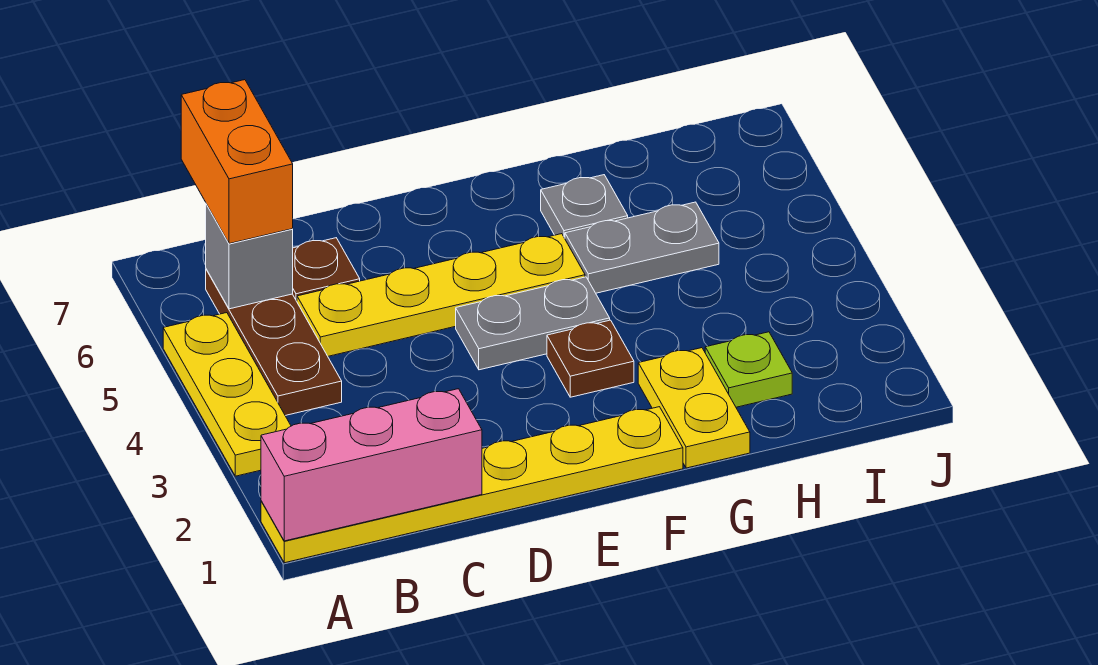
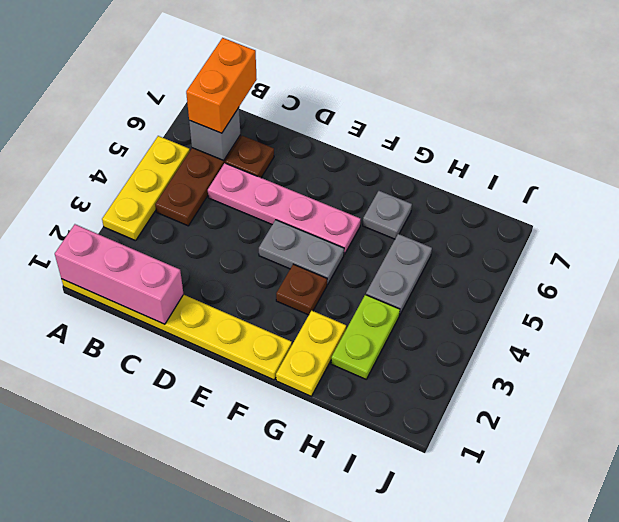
yellow 1x4 plate [297,234,585,356] -> pink 1x4 plate [208,163,361,255]
grey 1x2 plate [565,202,719,293] -> grey 1x2 plate turned to [366,234,432,315]
lime 1x1 plate [705,332,792,407] -> lime 1x2 plate [331,295,400,379]

